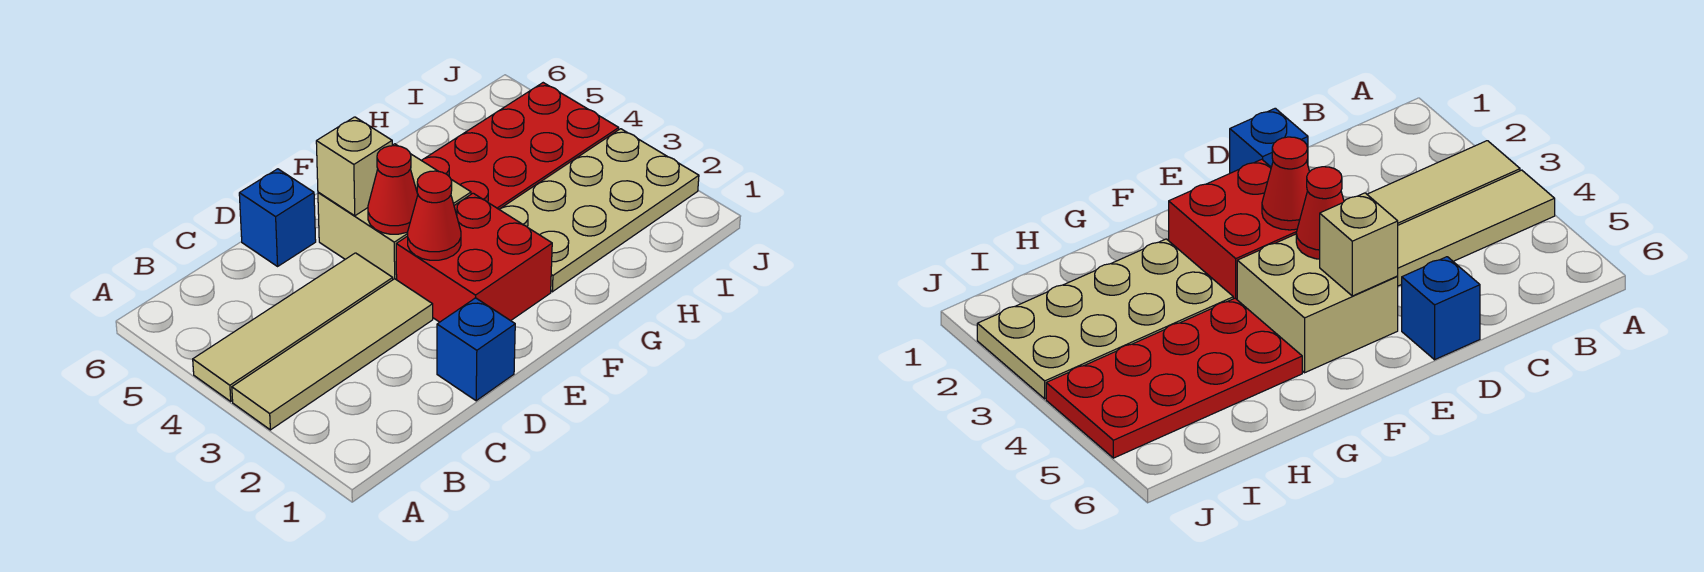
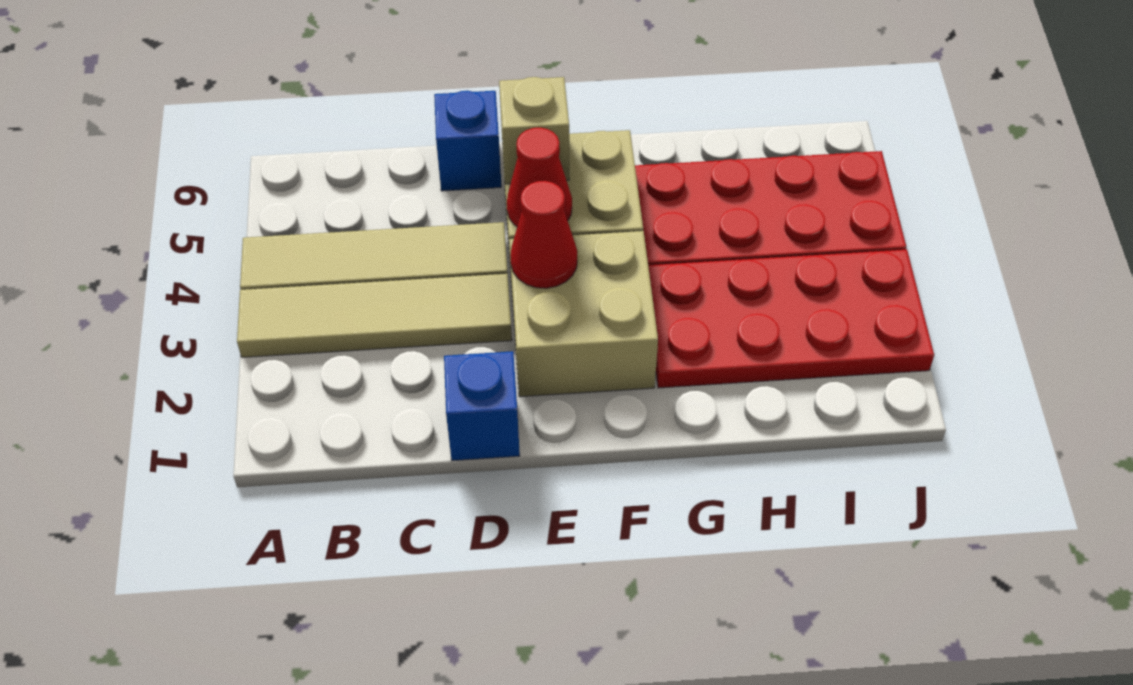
red 2x2 brick [396,193,552,322] -> tan 2x2 brick [509,231,658,397]
tan 2x4 plate [499,129,699,292] -> red 2x4 plate [648,249,934,388]

